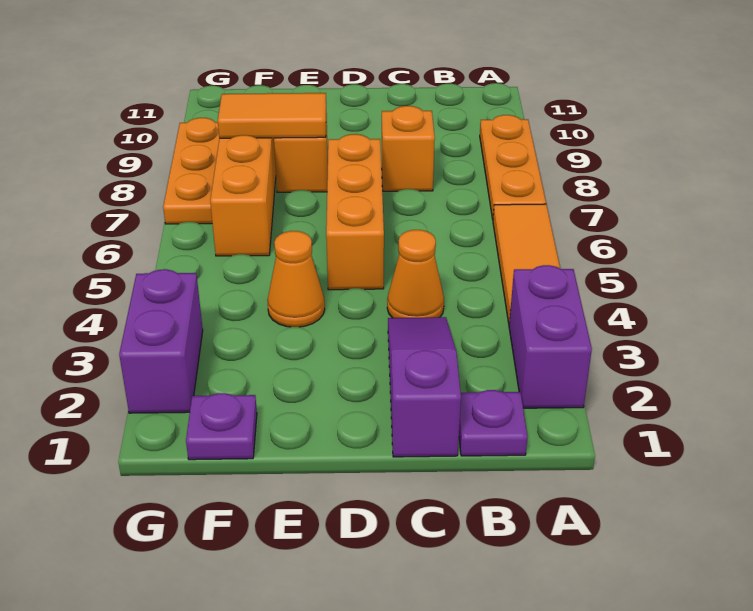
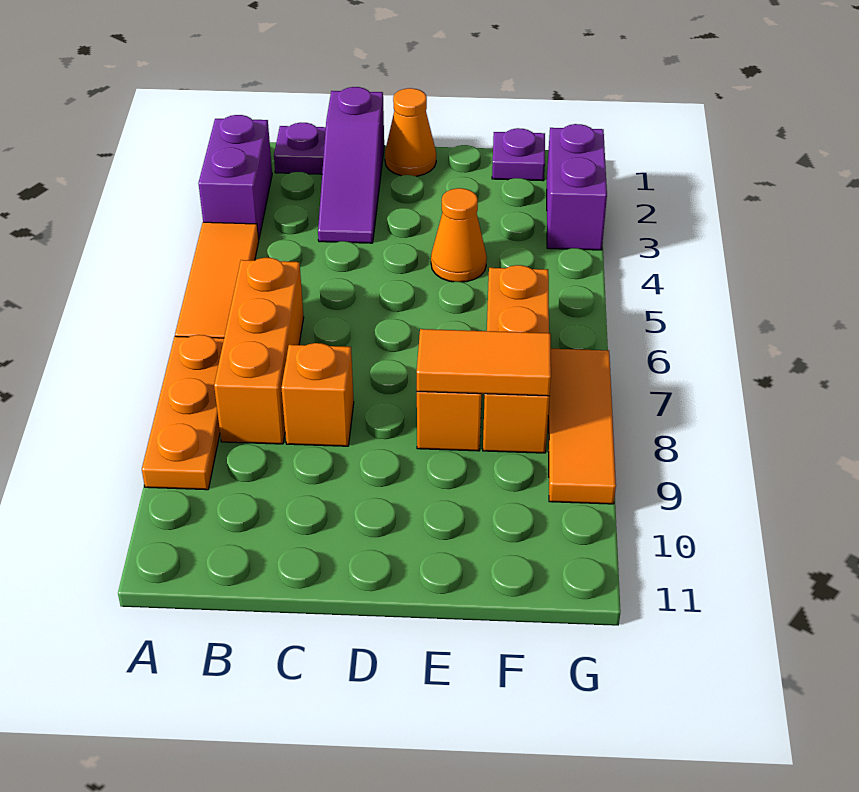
orange 1x1 cone [387,230,444,318] -> orange 1x1 cone moved to [385,88,436,176]
orange 1x3 brick [326,134,384,290] -> orange 1x3 brick moved to [214,258,304,444]
orange 1x3 plate [163,118,219,224] -> orange 1x3 tile [548,349,616,504]

